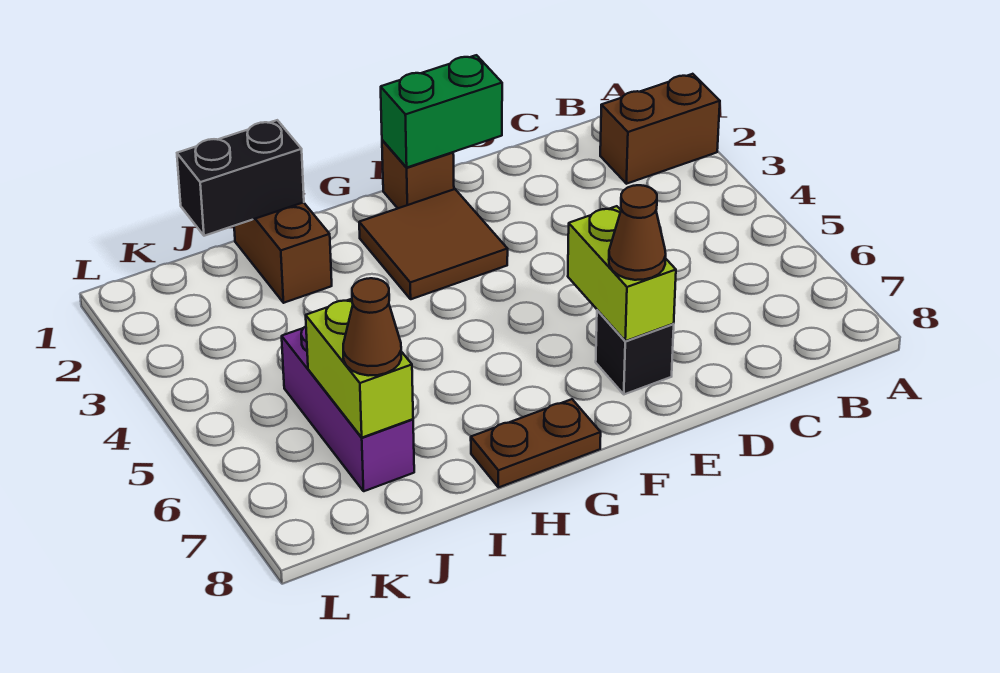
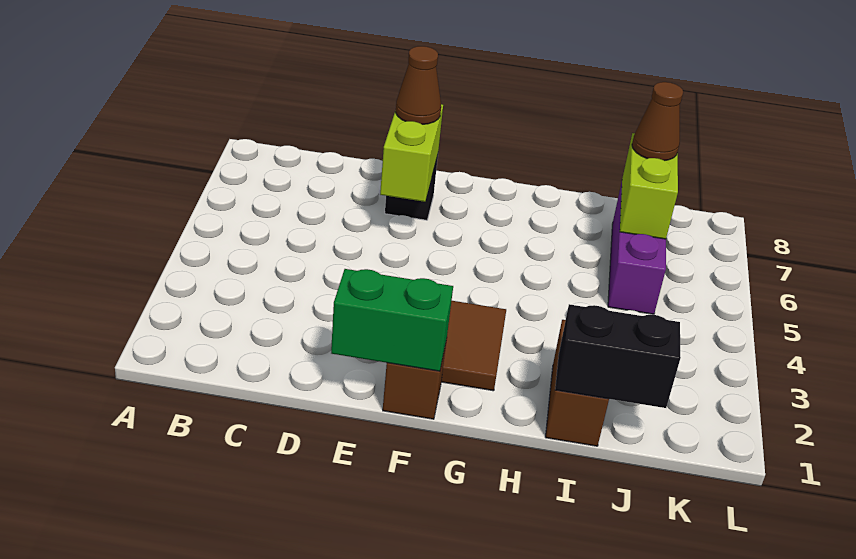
brown 1x2 brick [600,74,720,184] -> none
brown 1x2 plate [471,399,601,488] -> none

